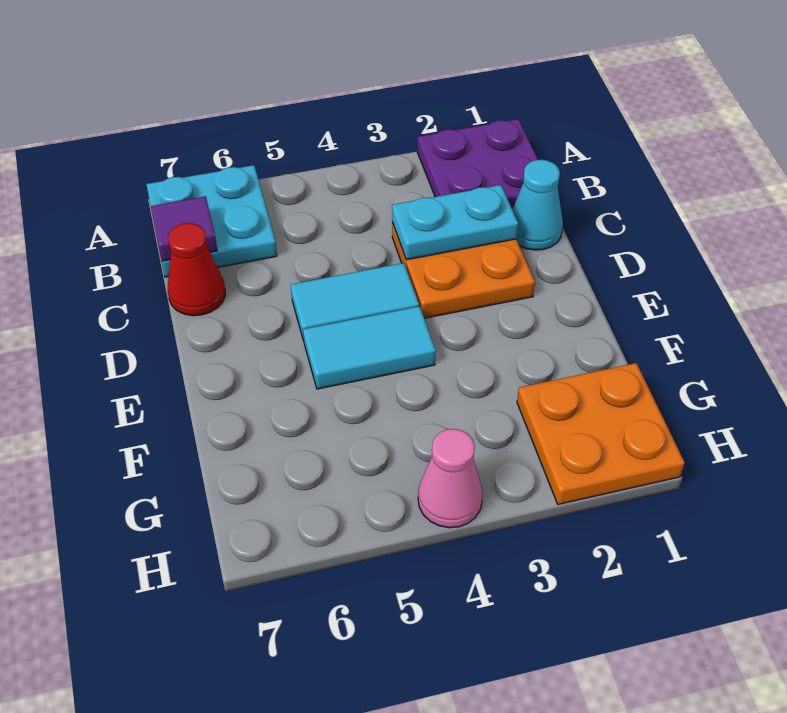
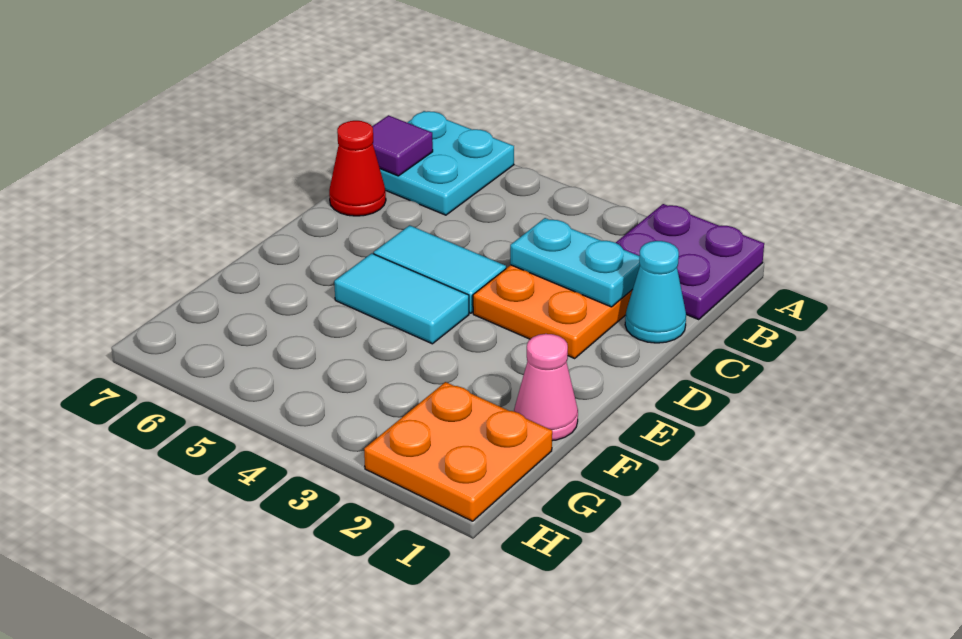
pink 1x1 cone [418,429,483,528] -> pink 1x1 cone moved to [514,334,578,441]

